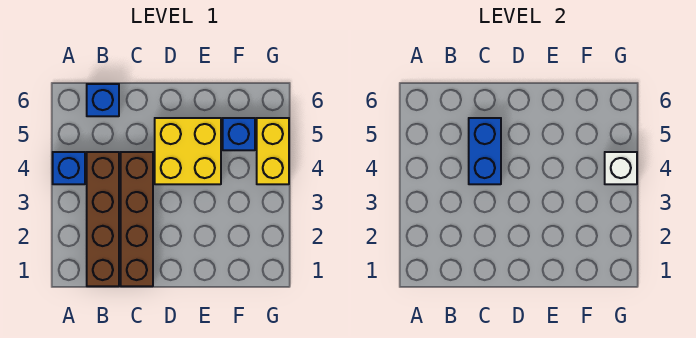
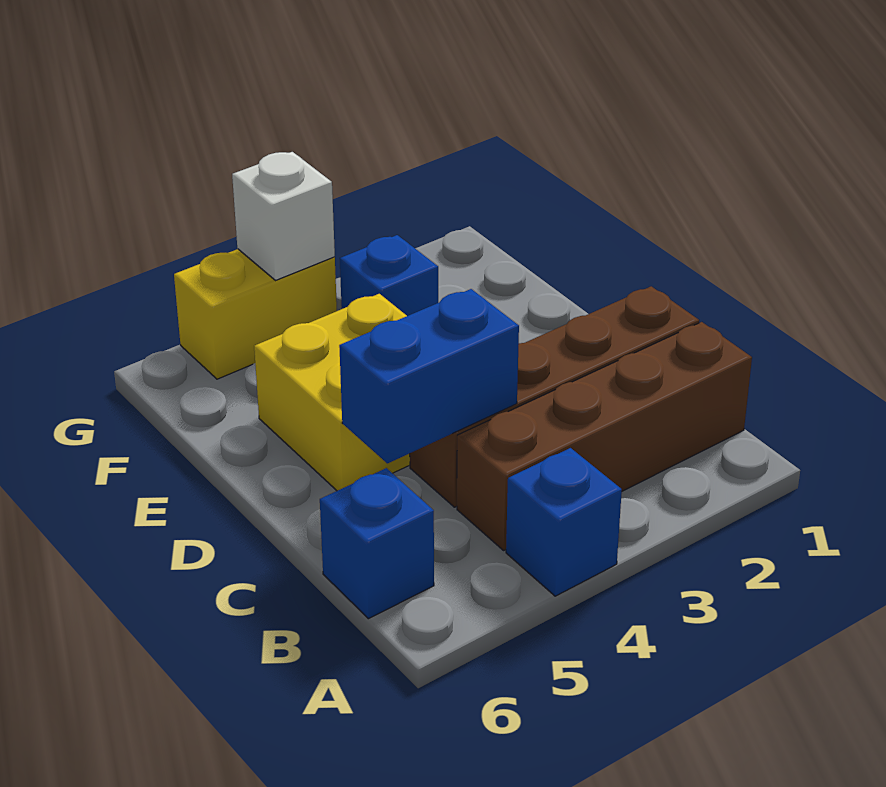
blue 1x1 brick [223,118,255,150] -> blue 1x1 brick moved to [340,235,438,316]

